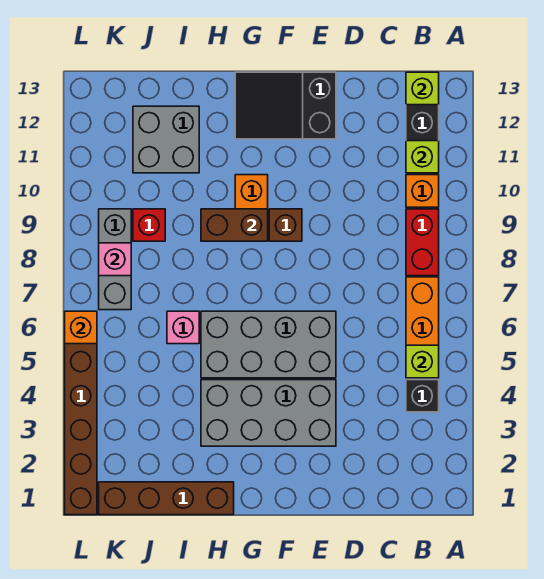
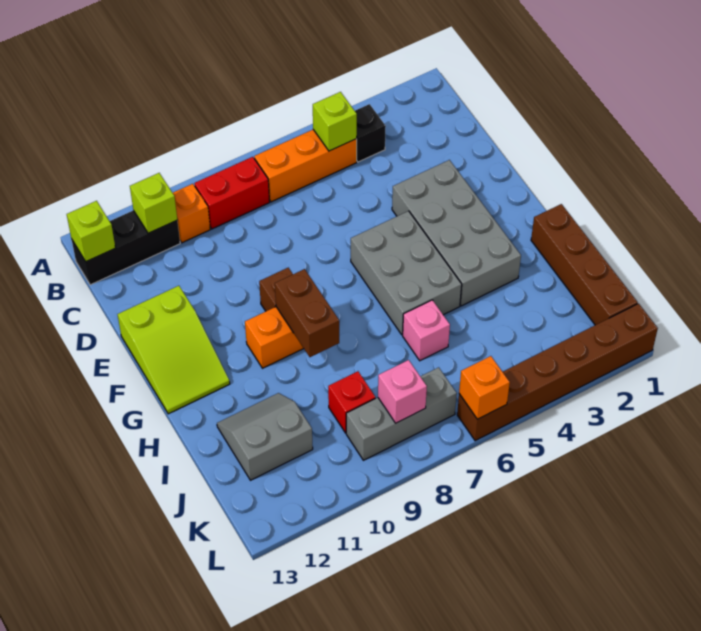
grey 2x4 brick [201,311,336,378] -> grey 2x3 brick [351,211,462,335]
black 2x3 slope [235,72,336,139] -> lime 2x3 slope [117,286,230,414]
grey 2x2 brick [133,106,199,173] -> grey 2x2 slope [217,393,313,480]

